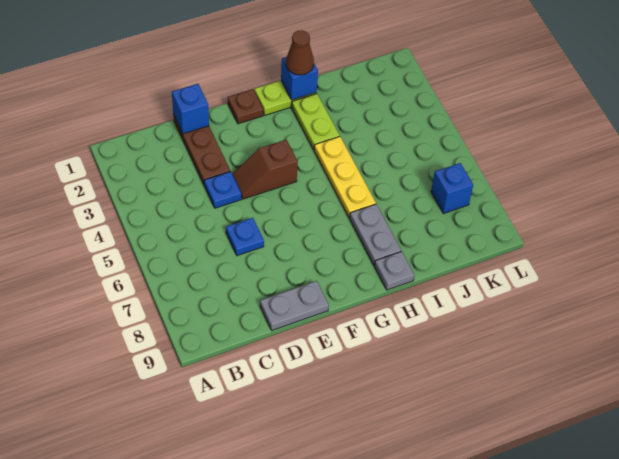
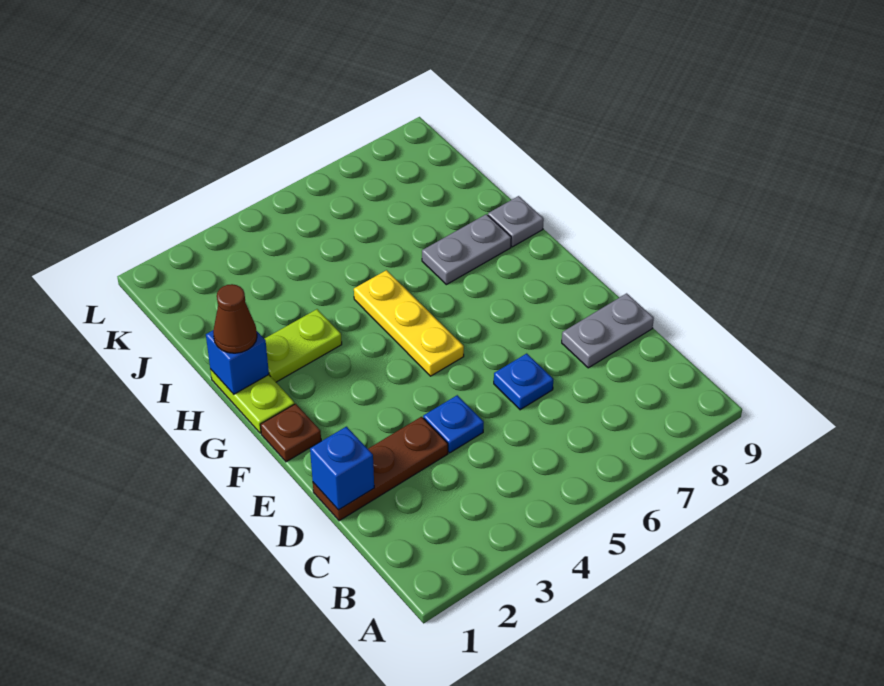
grey 1x2 plate [260,281,329,331] -> grey 1x2 plate turned to [562,293,654,368]
brown 1x2 slope [232,140,298,199] -> none
yellow 1x3 plate [314,137,376,218] -> yellow 1x3 plate turned to [354,270,464,376]
blue 1x1 brick [431,163,473,214] -> none

